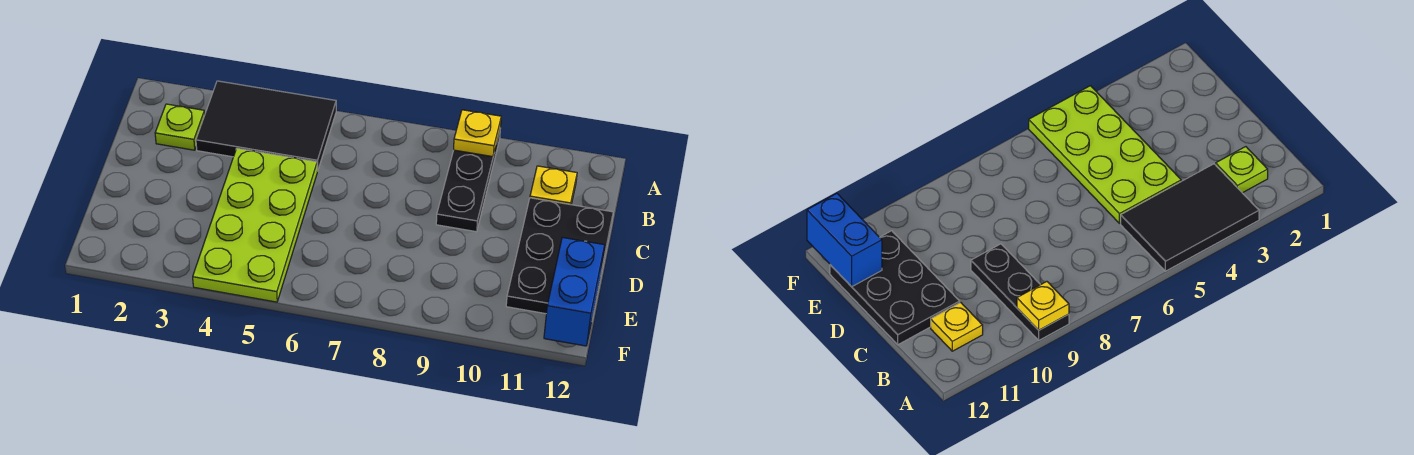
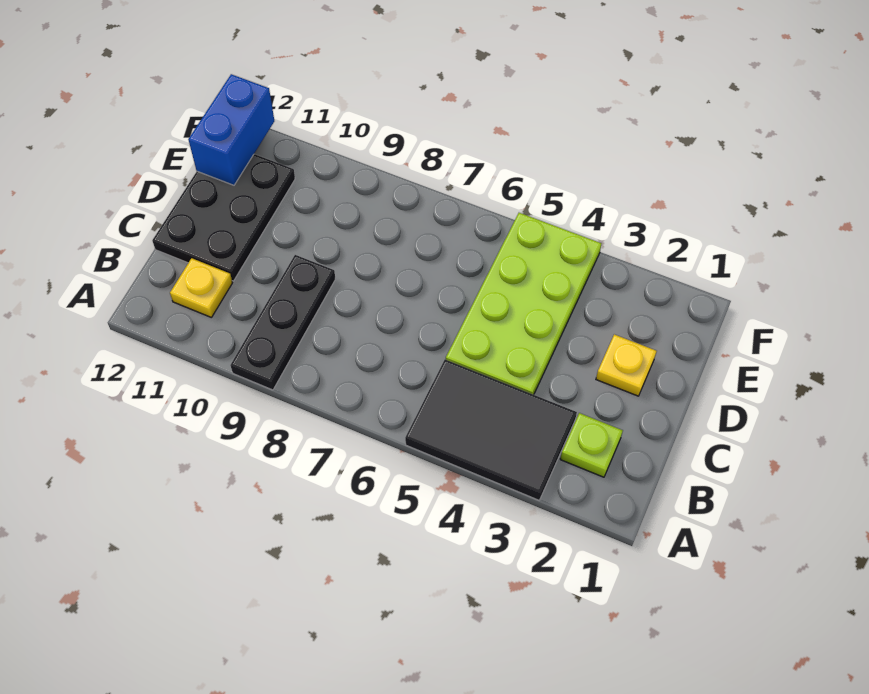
yellow 1x1 plate [454,110,501,157] -> yellow 1x1 plate moved to [596,334,657,396]

